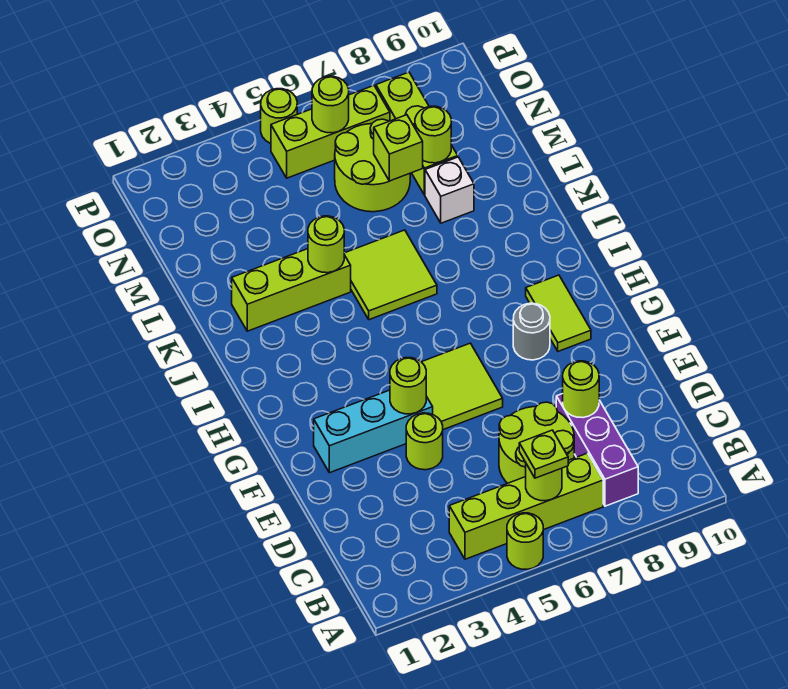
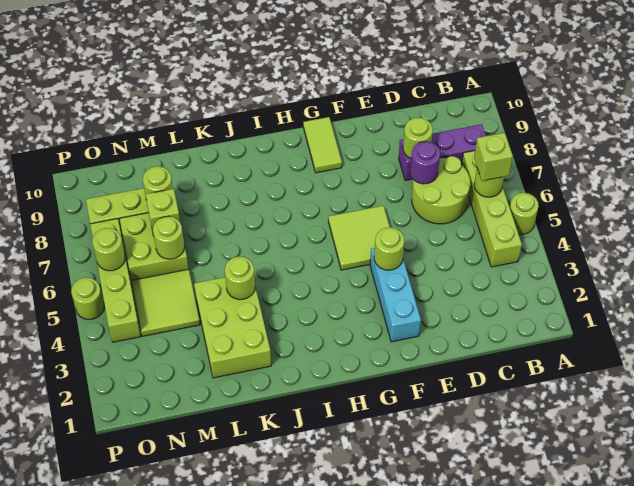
lime 1x1 plate [519,430,568,478] -> lime 1x1 brick [474,133,513,181]
none -> purple 1x1 round brick [410,141,440,184]
lime 1x1 round brick [406,413,443,470] -> lime 1x1 round brick moved to [153,216,184,259]
grey 1x1 round brick [513,303,550,360] -> none
lime 1x2 tile [526,275,591,351] -> lime 1x2 tile turned to [303,117,342,173]
lime 2x2 tile [344,230,437,320] -> lime 2x2 tile moved to [132,269,200,336]
lime 1x3 brick [232,249,351,331] -> lime 2x3 brick [194,277,271,378]
white 1x1 brick [425,157,474,223] -> none
lime 2x2 round brick [335,119,410,212] -> lime 2x2 brick [120,213,189,280]
lime 1x3 brick [271,86,390,178] -> lime 1x4 brick [90,219,141,342]

